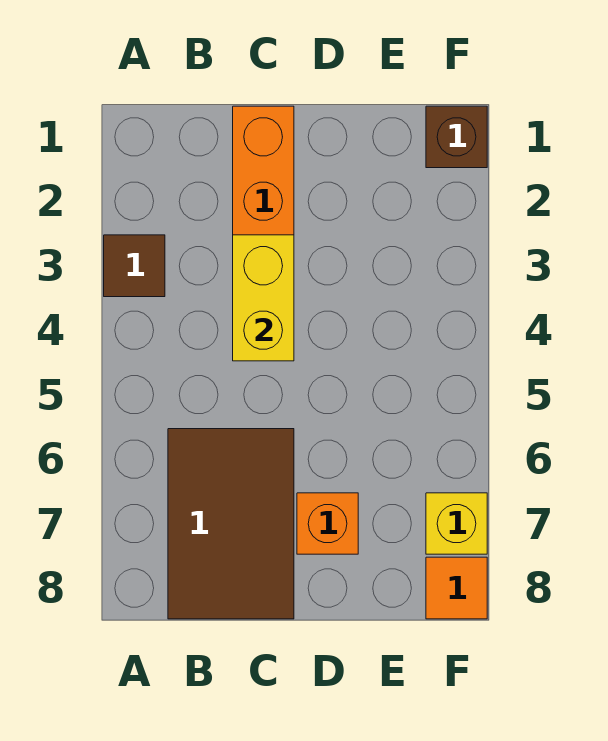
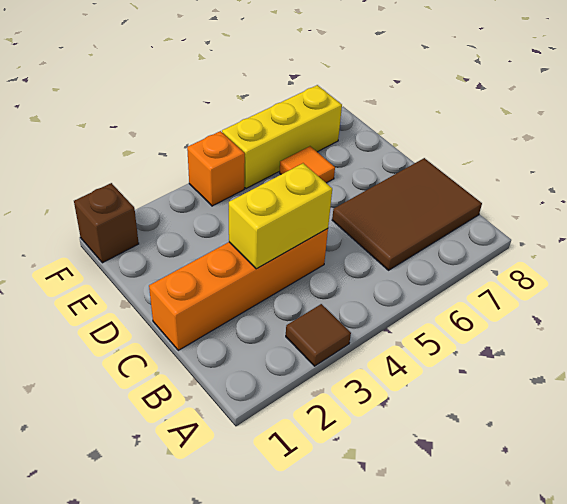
orange 1x1 brick [297,493,358,554] -> orange 1x1 brick moved to [187,131,245,206]
yellow 1x1 brick [426,493,487,554] -> yellow 1x3 brick [222,85,342,188]
orange 1x1 tile [426,557,487,619] -> orange 1x1 tile moved to [280,146,335,183]

